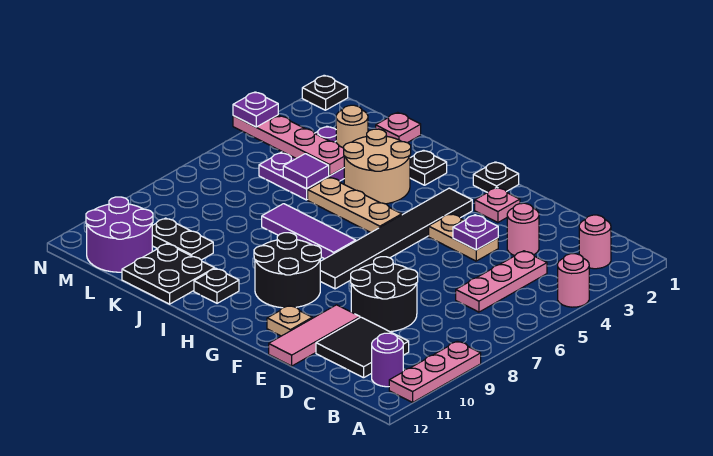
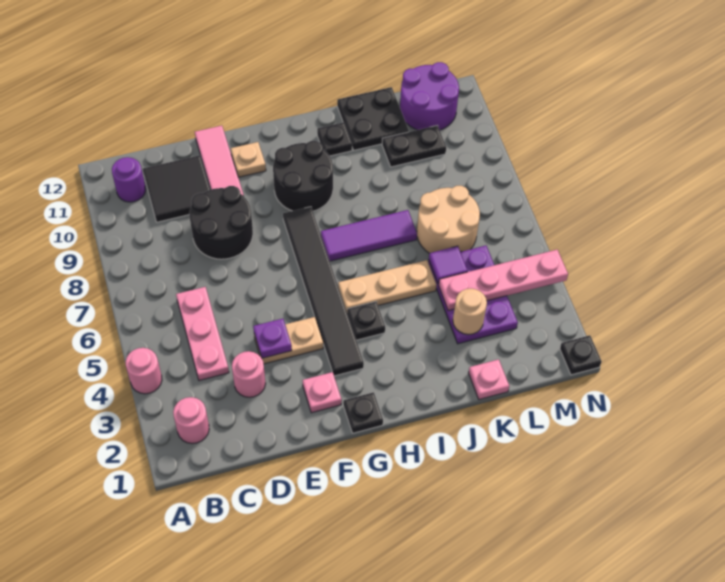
pink 1x3 plate [389,341,481,402] -> none
black 1x1 plate [410,150,447,185] -> black 1x1 plate moved to [347,302,385,340]
tan 2x2 round brick [344,129,411,204] -> tan 2x2 round brick moved to [417,186,480,253]
purple 1x1 plate [233,92,278,127] -> none

